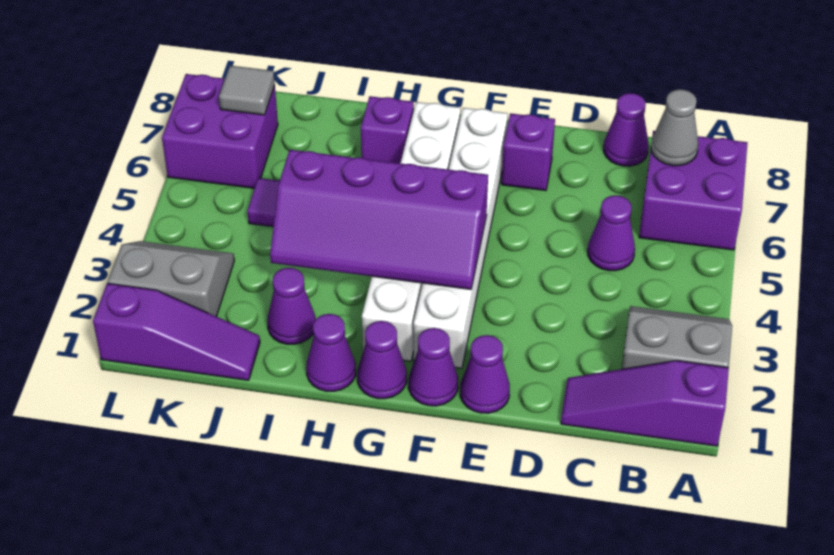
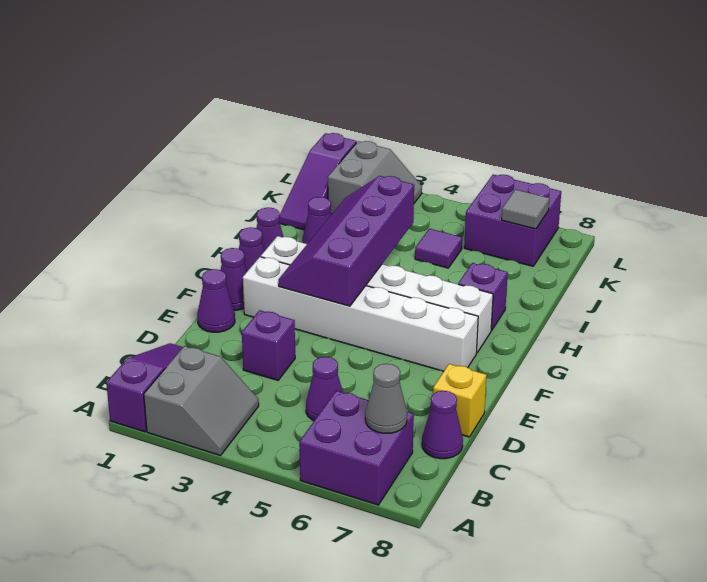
none -> yellow 1x1 brick [433,364,487,437]
purple 1x1 brick [502,113,555,191] -> purple 1x1 brick moved to [242,310,295,380]

